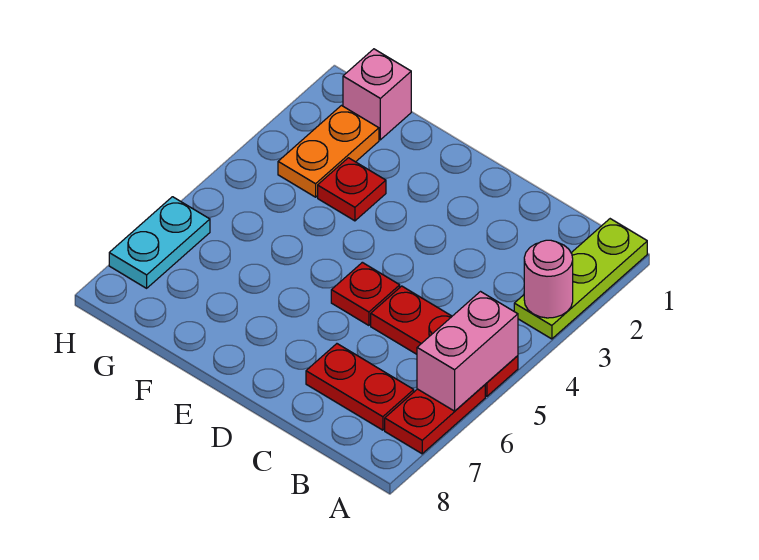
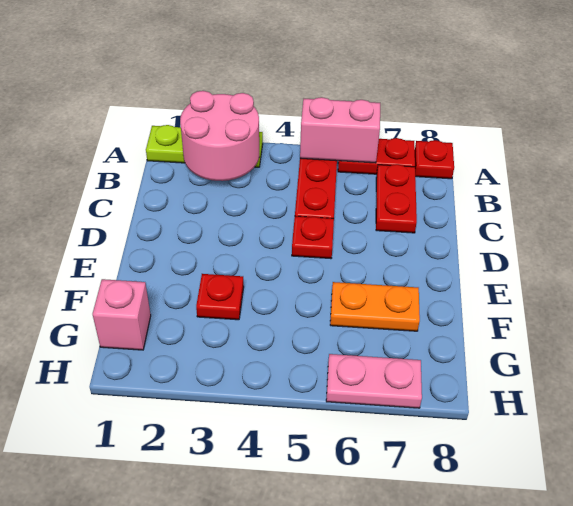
pink 1x1 round brick [524,240,573,318] -> pink 2x2 round brick [180,91,259,181]
none -> red 1x1 plate [415,140,454,179]
orange 1x2 plate [278,106,379,197] -> orange 1x2 plate moved to [330,282,420,331]
cyan 1x2 plate [109,197,210,288] -> pink 1x2 plate [326,354,422,408]

